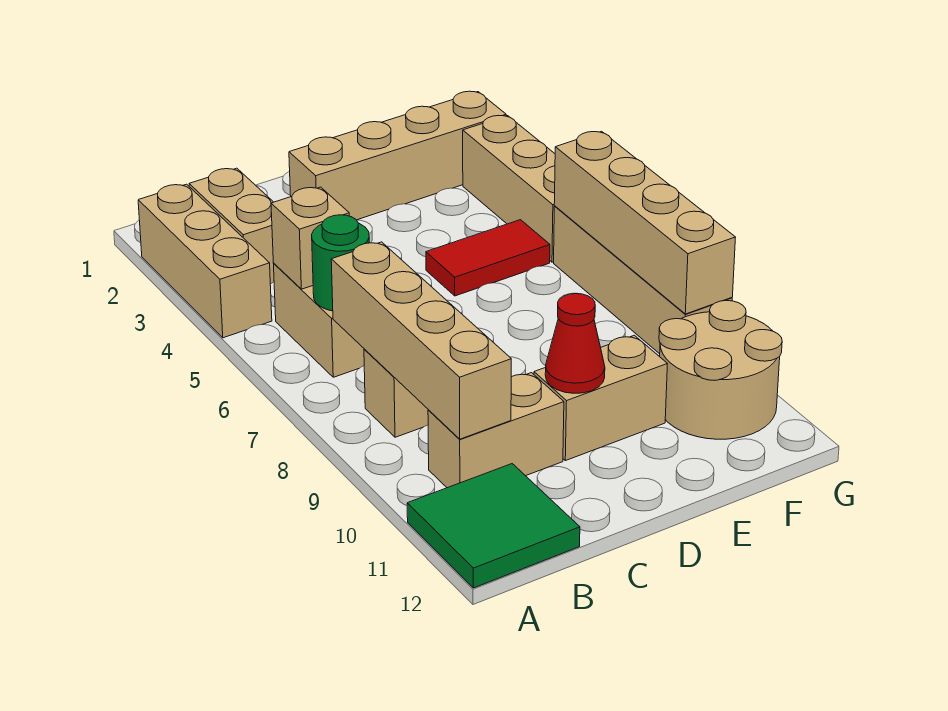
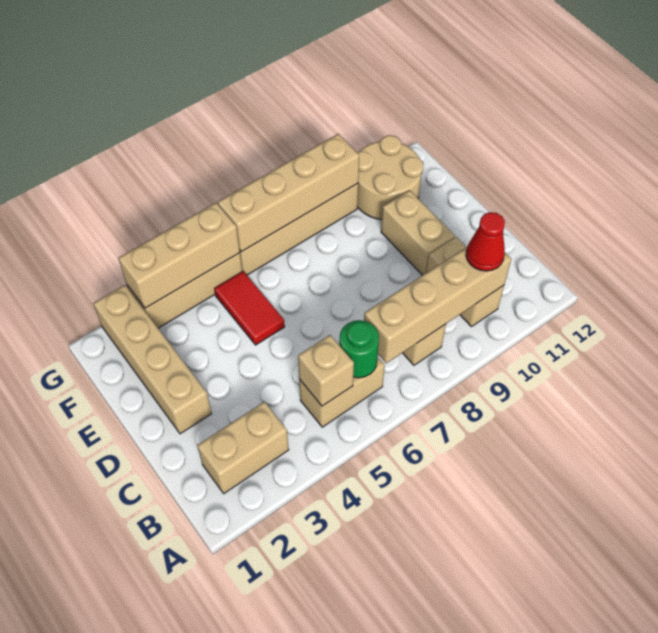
tan 1x3 brick [138,184,272,338] -> tan 1x3 brick moved to [119,203,240,308]
green 2x2 tile [407,464,580,588] -> none
red 1x1 cone [545,294,605,393] -> red 1x1 cone moved to [466,212,505,271]

